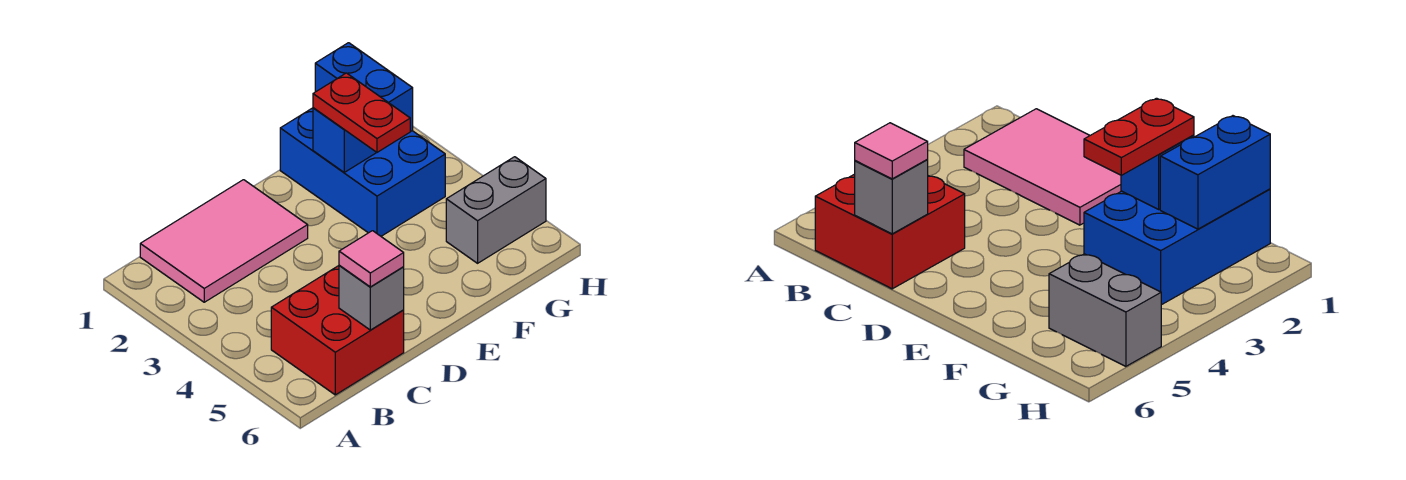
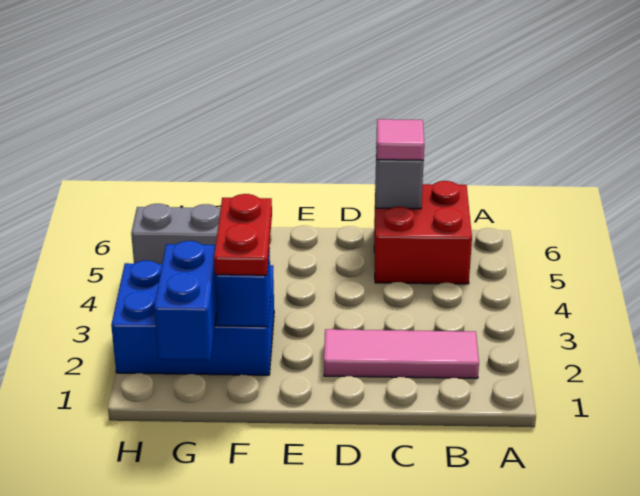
pink 2x3 tile [140,180,308,302] -> pink 1x3 tile [324,329,479,378]
blue 2x3 brick [280,108,445,236] -> blue 2x3 brick turned to [111,260,274,375]

